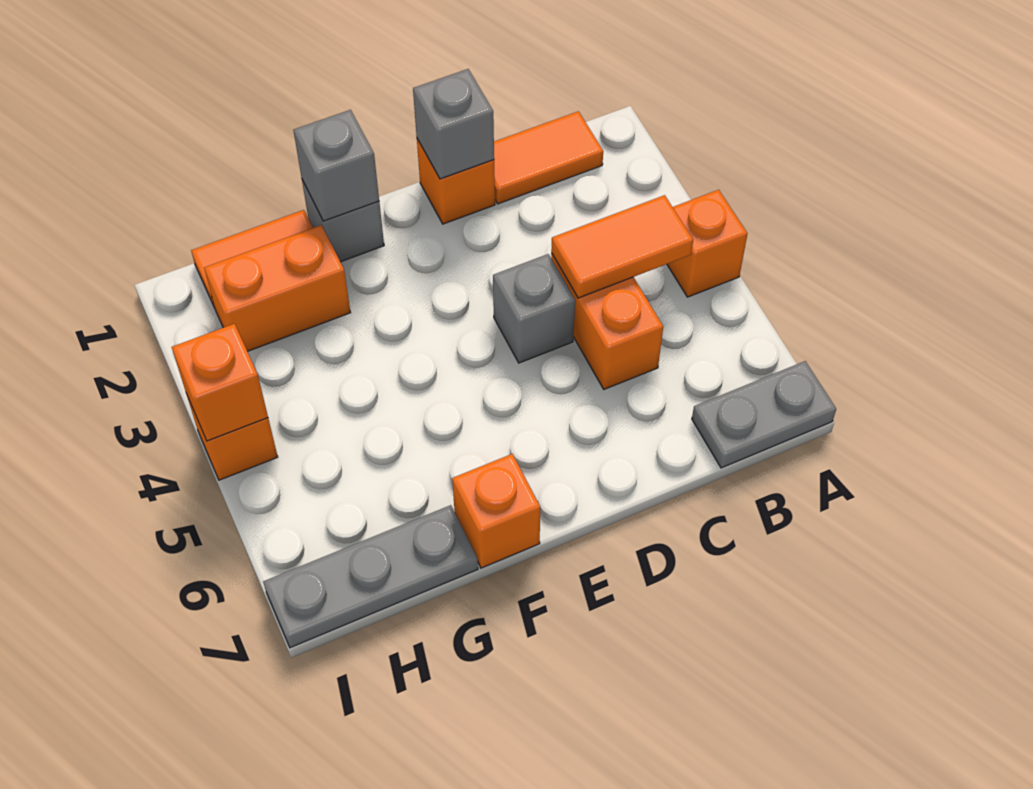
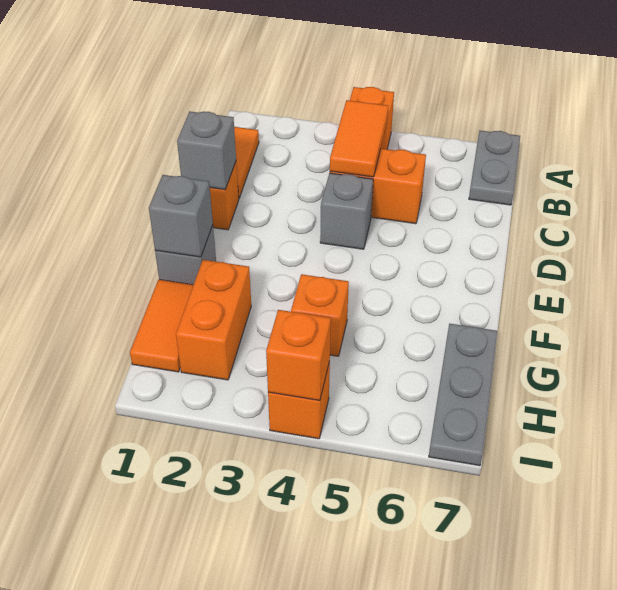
orange 1x1 brick [452,454,540,568] -> orange 1x1 brick moved to [291,274,349,356]

